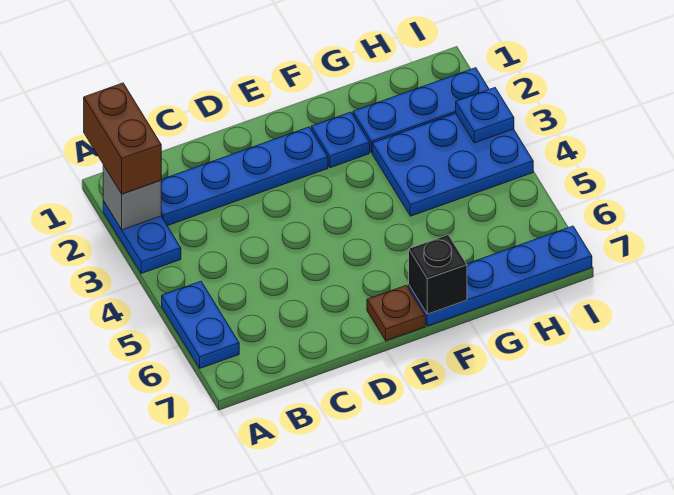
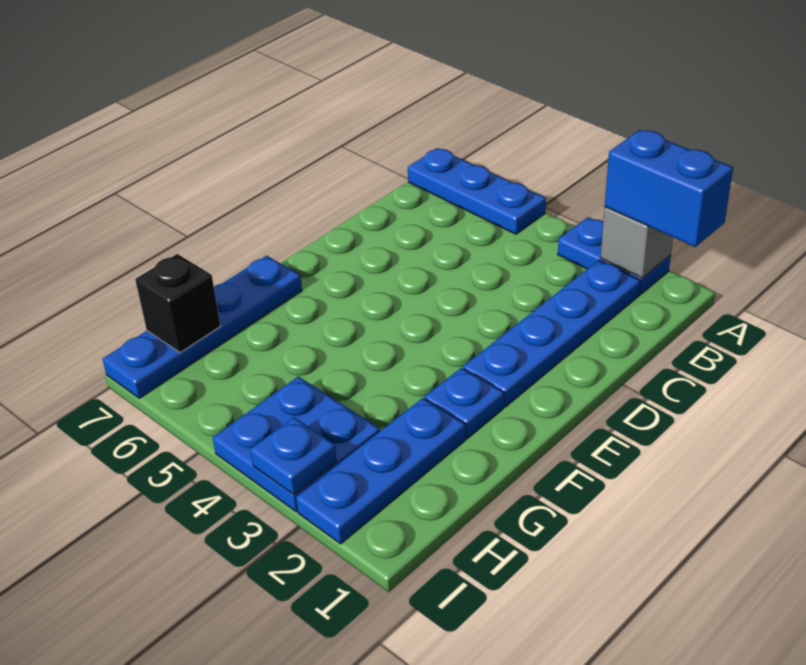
brown 1x2 brick [84,83,161,194] -> blue 1x2 brick [605,130,733,247]
blue 1x2 plate [162,281,239,368] -> blue 1x3 plate [408,148,546,234]
brown 1x1 plate [367,285,425,341] -> none
black 1x1 brick [409,235,467,314] -> black 1x1 brick moved to [135,254,221,353]
blue 2x3 plate [372,113,533,216] -> blue 2x2 plate [213,376,380,512]

